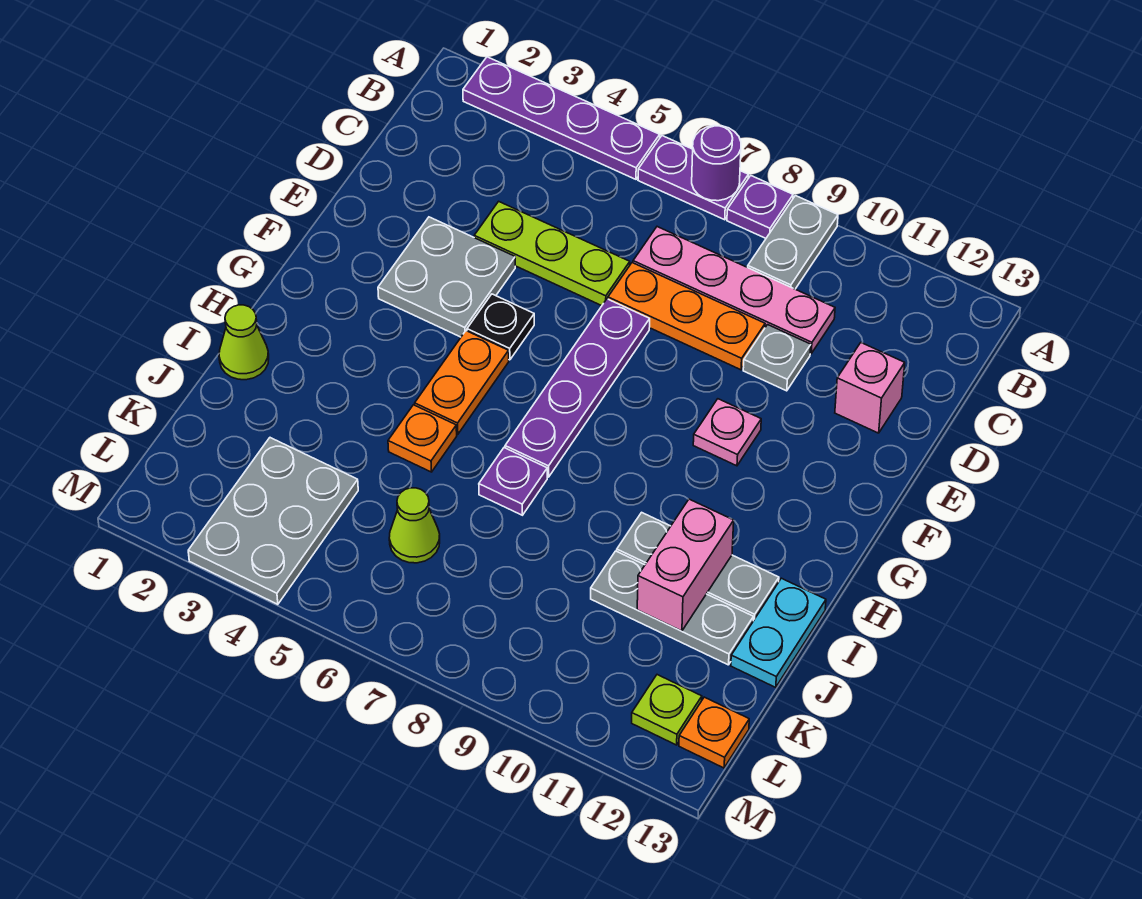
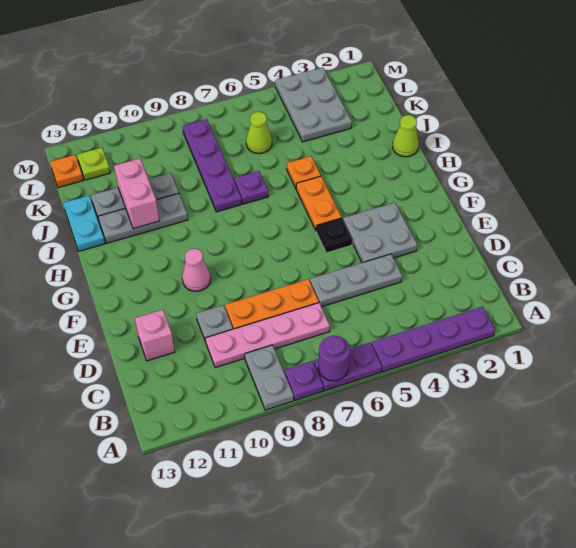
lime 1x3 plate [474,201,630,306] -> grey 1x3 plate [310,254,402,307]
purple 1x4 plate [505,299,650,477] -> purple 1x4 plate moved to [183,119,242,212]
pink 1x1 plate [693,399,761,466] -> pink 1x1 cone [182,249,211,291]

